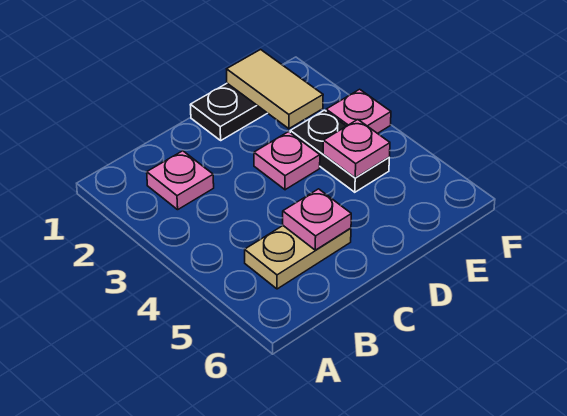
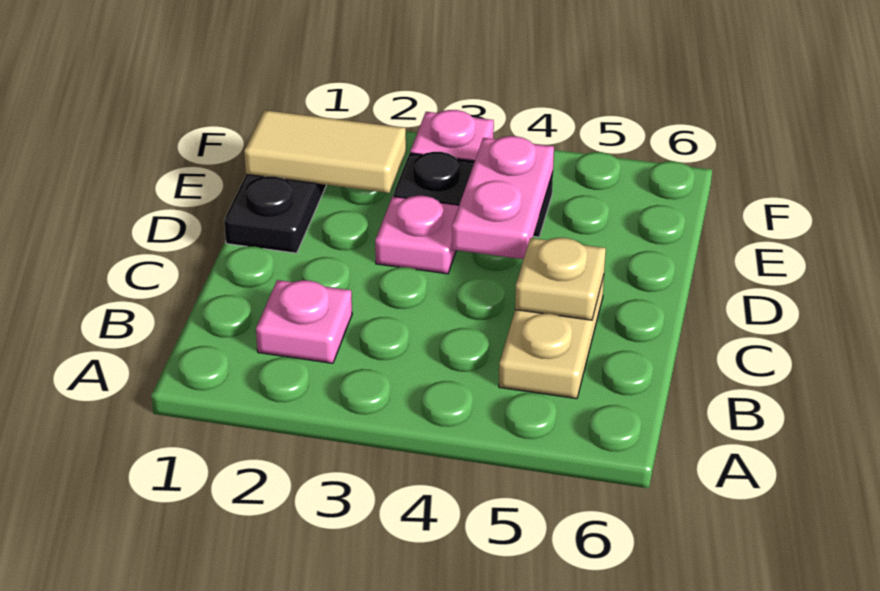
pink 1x1 plate [283,189,351,250] -> tan 1x1 plate [515,238,606,320]
pink 1x1 plate [323,120,390,178] -> pink 1x2 plate [452,136,554,259]

